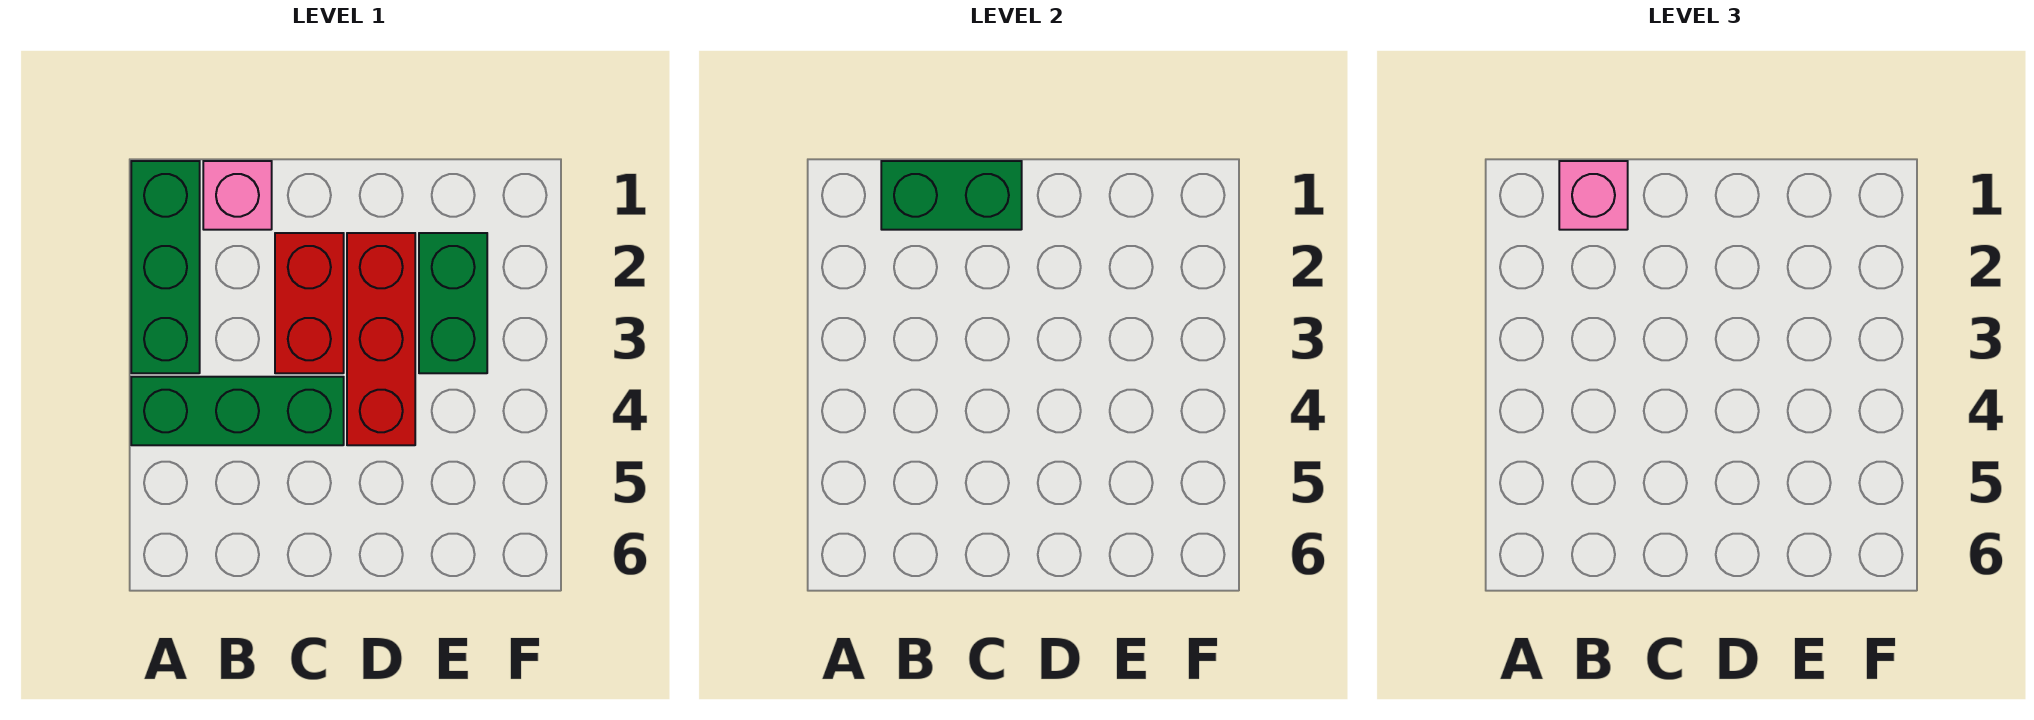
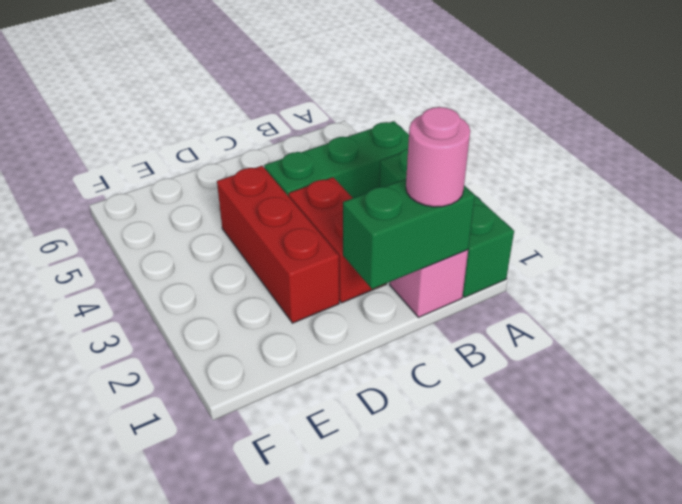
pink 1x1 brick [1559,161,1628,230] -> pink 1x1 round brick [406,107,470,207]
green 1x2 brick [419,233,487,373] -> none

